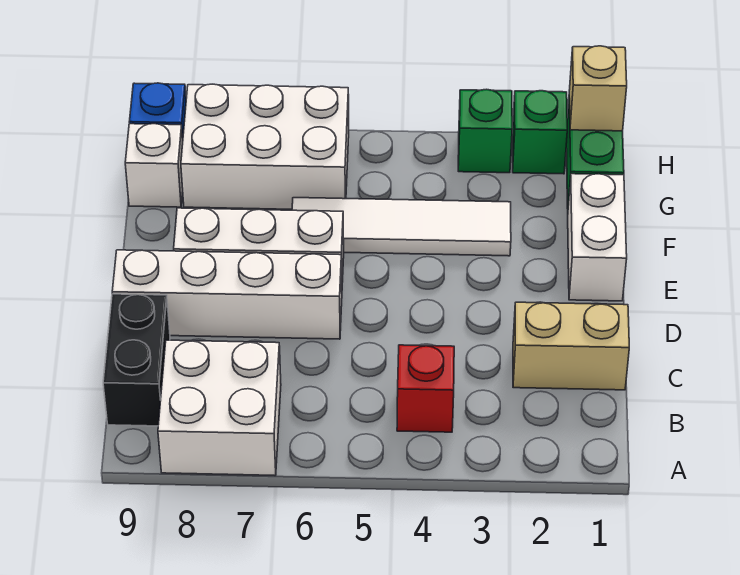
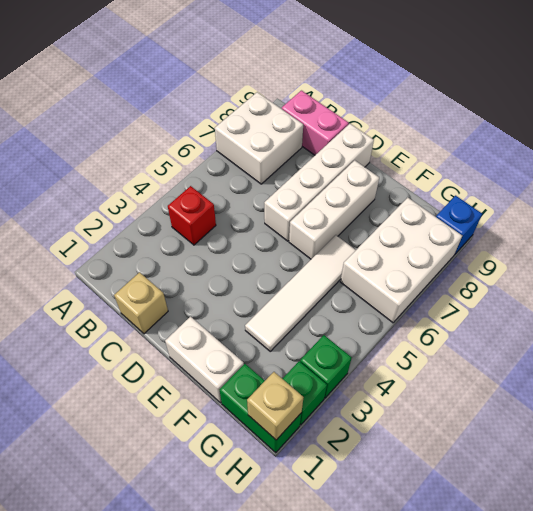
black 1x2 brick [103,294,170,426] -> pink 1x2 brick [282,91,349,155]
tan 1x2 brick [513,302,629,390] -> tan 1x1 brick [114,272,168,334]
white 1x1 brick [125,124,183,207] -> none

